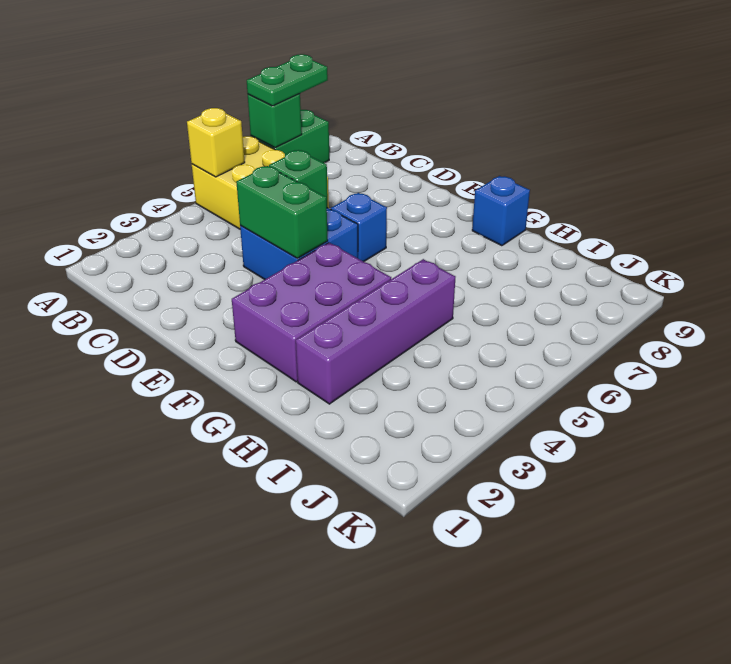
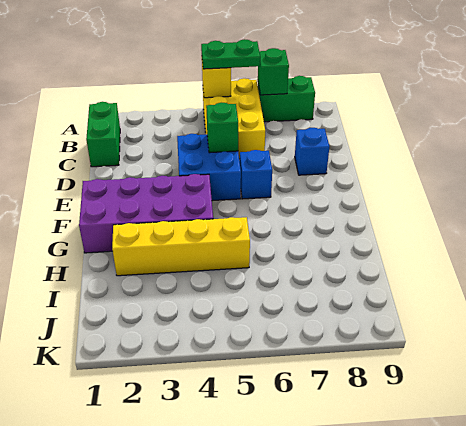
green 1x2 plate [247,54,328,106] -> green 1x2 plate moved to [201,39,260,69]
green 1x2 brick [236,166,328,259] -> green 1x2 brick moved to [86,102,120,167]
purple 2x3 brick [232,243,391,382] -> purple 2x4 brick [79,174,213,253]
blue 1x1 brick [472,176,530,246] -> blue 1x1 brick moved to [295,128,329,175]
purple 1x4 brick [296,259,455,404] -> yellow 1x4 brick [112,217,250,276]

